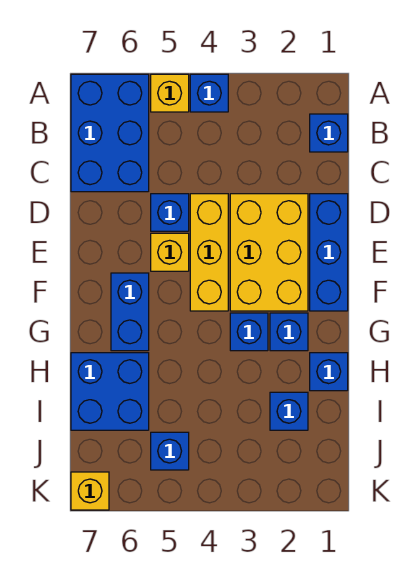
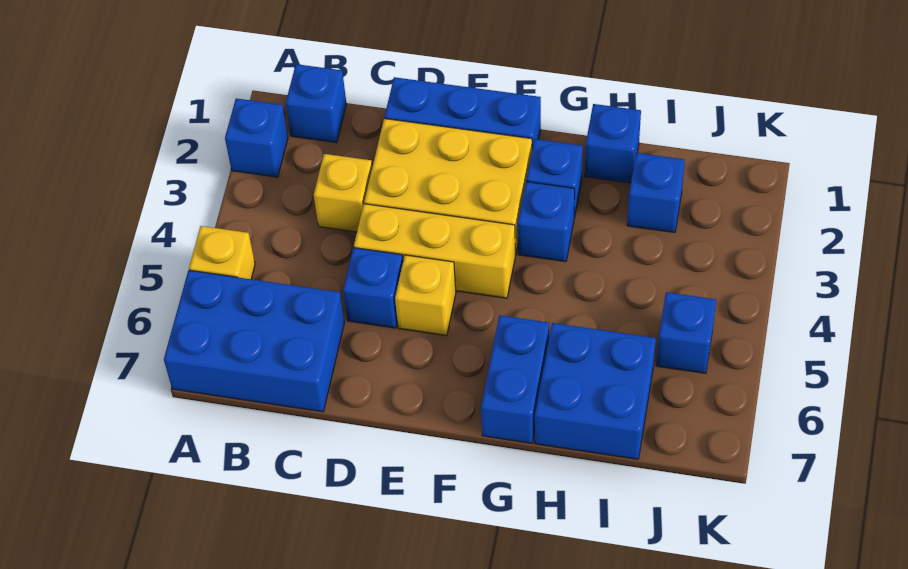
blue 1x1 brick [190,74,228,112] -> blue 1x1 brick moved to [225,98,288,177]
blue 1x2 brick [111,273,149,351] -> blue 1x2 brick turned to [481,315,549,443]
yellow 1x1 brick [71,472,109,510] -> yellow 1x1 brick moved to [314,154,372,232]

